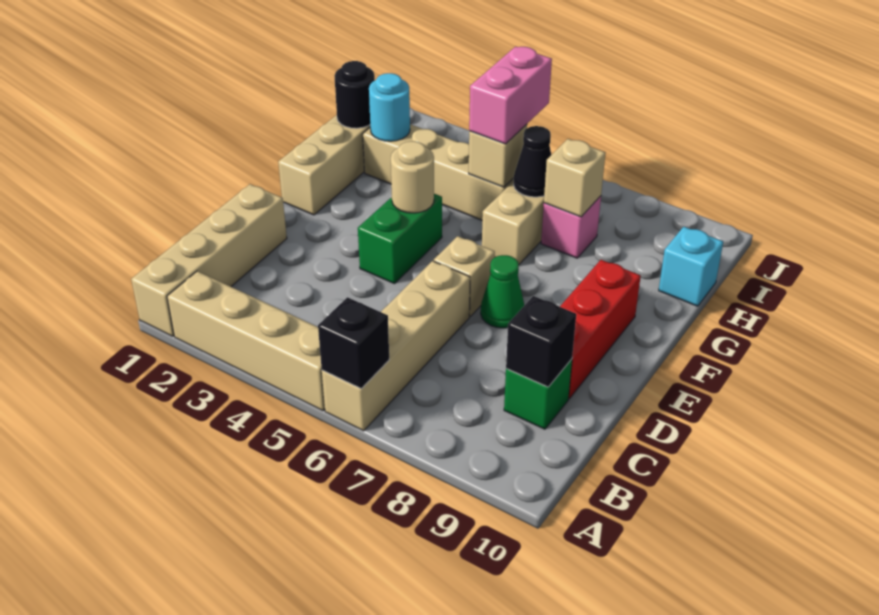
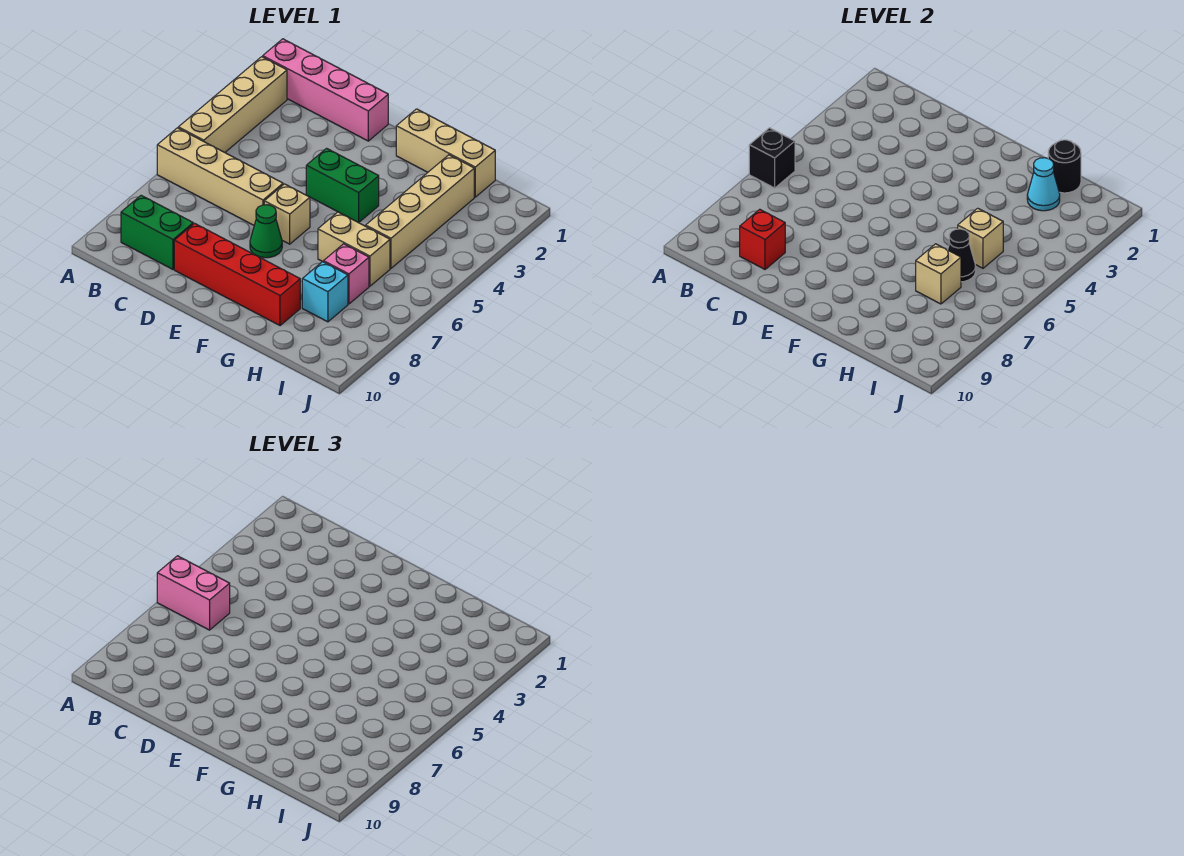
tan 1x4 brick [131,184,287,336] -> pink 1x4 brick [263,39,388,141]
green 1x1 brick [504,359,572,429] -> green 1x2 brick [121,195,193,269]
black 1x1 brick [506,296,576,387] -> red 1x1 brick [740,209,785,269]
red 1x3 brick [560,260,641,399] -> red 1x4 brick [174,223,300,326]
tan 1x1 round brick [391,141,434,213] -> none
cyan 1x1 round brick [369,73,410,141] -> cyan 1x1 cone [1027,158,1060,211]
pink 1x2 brick [469,47,552,144] -> pink 1x2 brick moved to [157,556,230,630]
cyan 1x1 brick [659,227,723,306] -> cyan 1x1 brick moved to [302,262,348,322]

